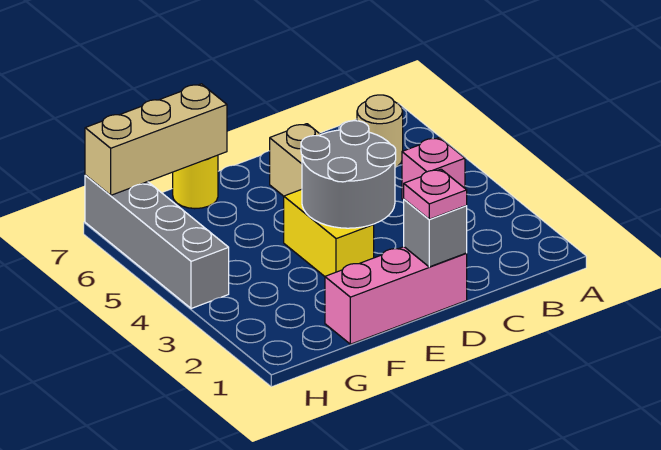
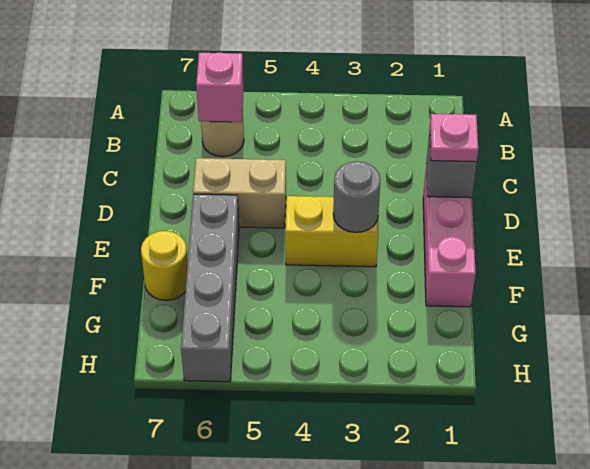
pink 1x1 brick [402,138,465,200] -> pink 1x1 brick moved to [196,52,244,122]
grey 2x2 round brick [301,121,396,228] -> grey 1x1 round brick [333,161,380,232]
tan 1x3 brick [85,84,227,195] -> none
grey 1x4 brick [85,175,229,309] -> grey 1x4 brick turned to [181,194,239,382]

